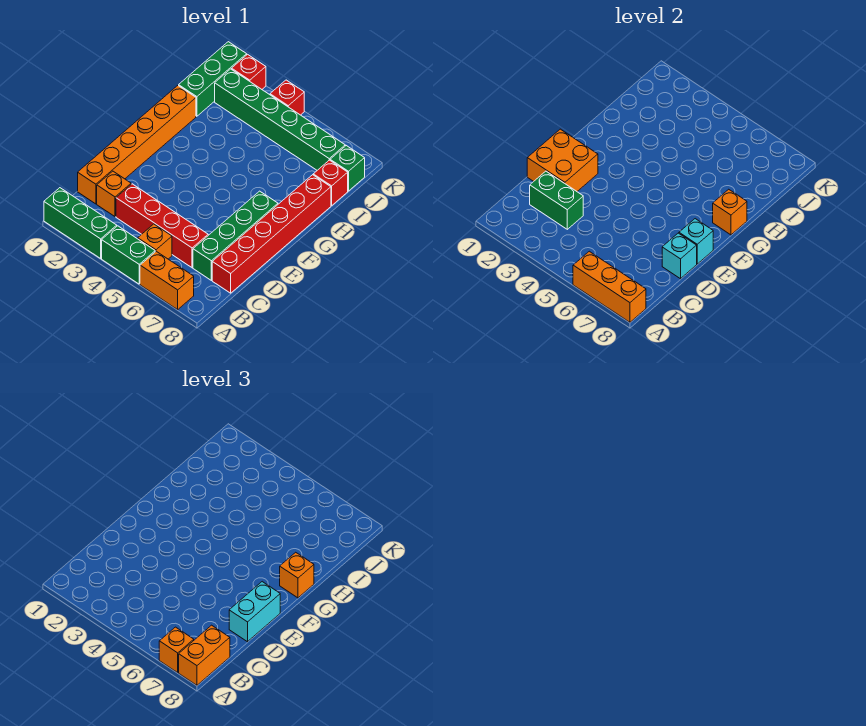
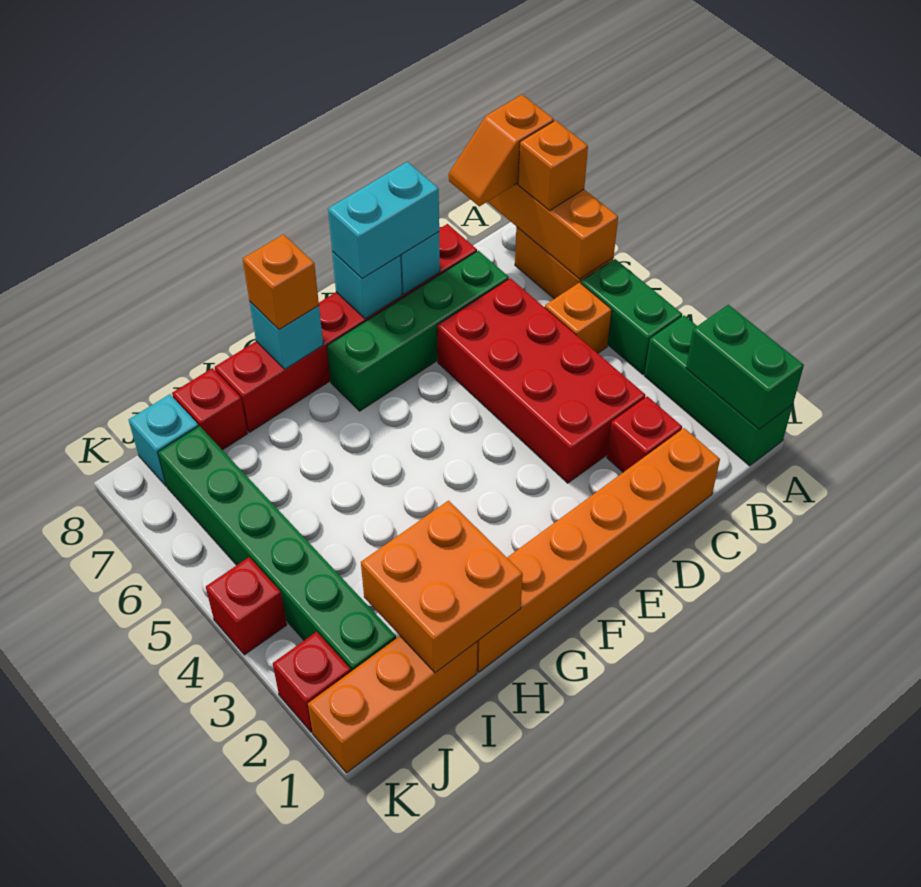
orange 1x2 brick [179,625,230,685] -> orange 1x2 slope [449,95,554,206]
orange 1x1 brick [97,171,131,217] -> red 1x1 brick [607,396,682,472]
green 1x2 brick [530,171,583,229] -> green 1x2 brick moved to [686,305,804,429]
red 1x4 brick [116,184,208,268] -> red 2x4 brick [437,278,645,483]
orange 2x2 brick [527,129,598,191] -> orange 2x2 brick moved to [361,501,523,673]
orange 1x1 brick [713,189,747,235] -> cyan 1x1 brick [250,302,323,369]
green 1x3 brick [179,42,247,116] -> orange 1x3 brick [308,636,477,773]
green 1x1 brick [330,146,365,191] -> cyan 1x1 brick [129,394,198,486]

